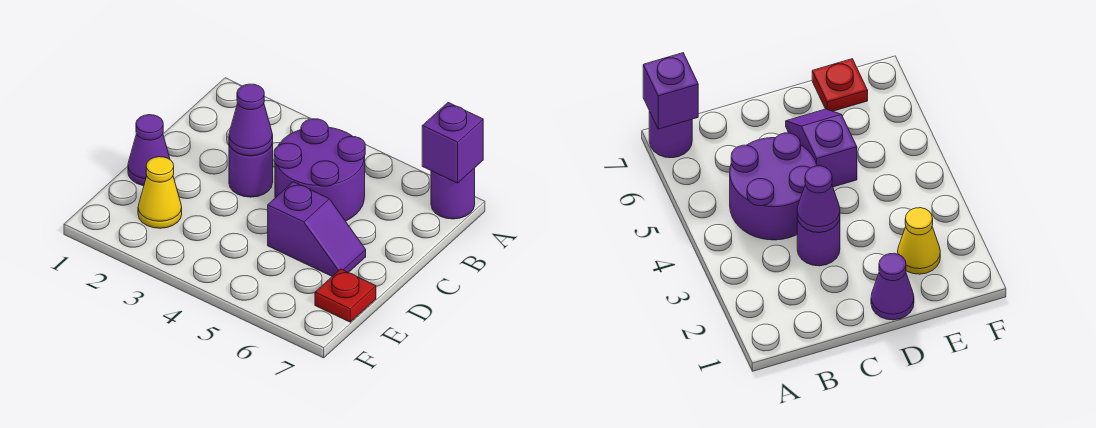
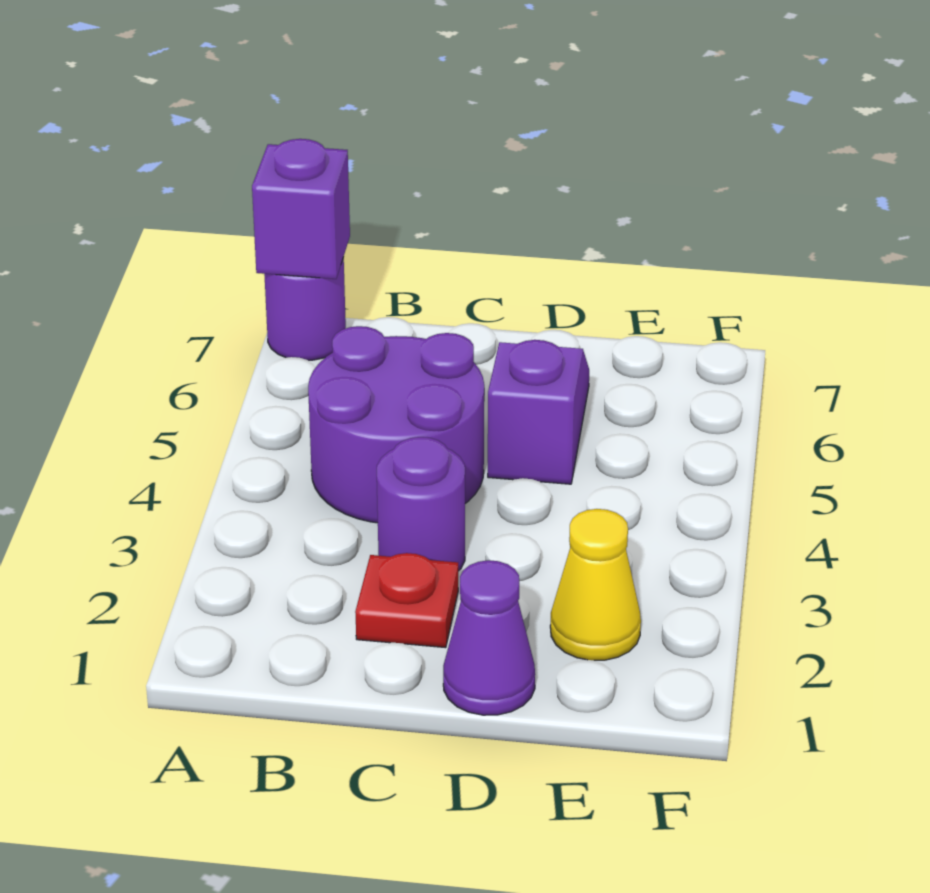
purple 1x1 cone [229,84,273,156] -> none
red 1x1 plate [315,269,376,322] -> red 1x1 plate moved to [355,553,458,648]

